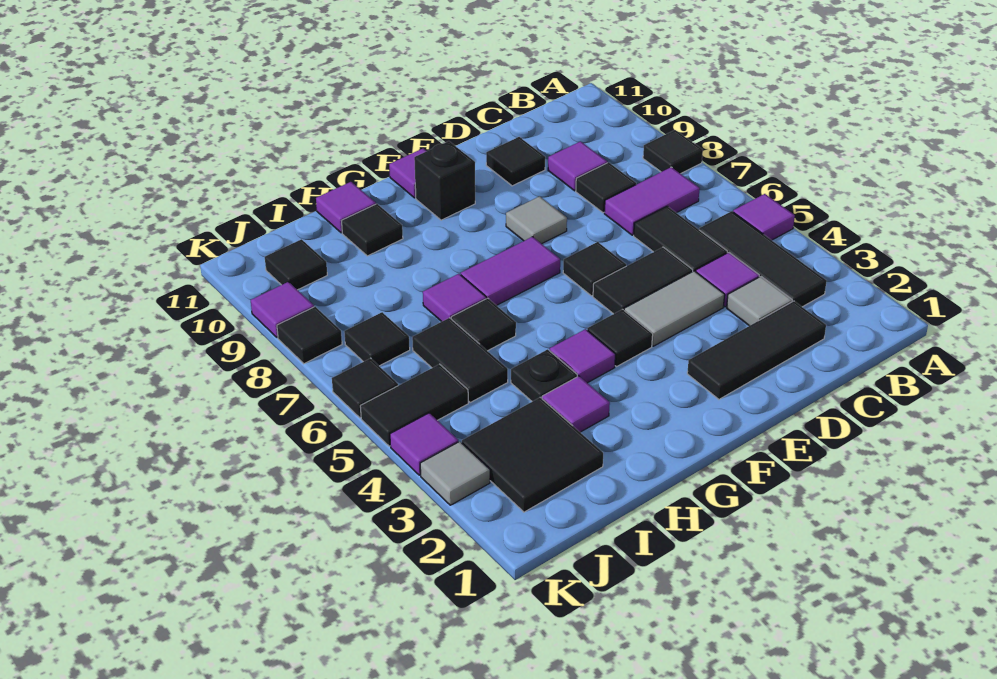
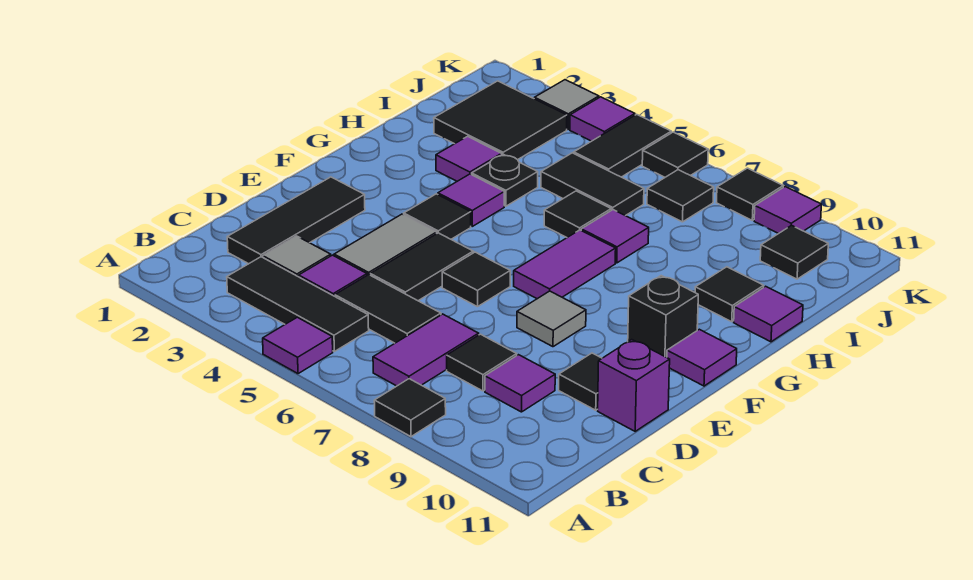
none -> purple 1x1 brick [598,340,670,431]

